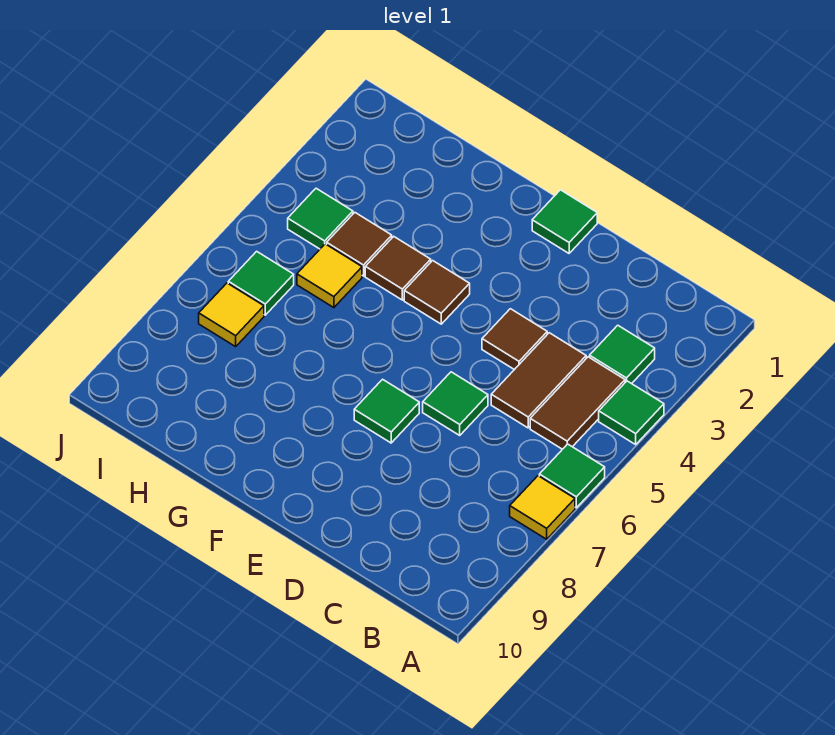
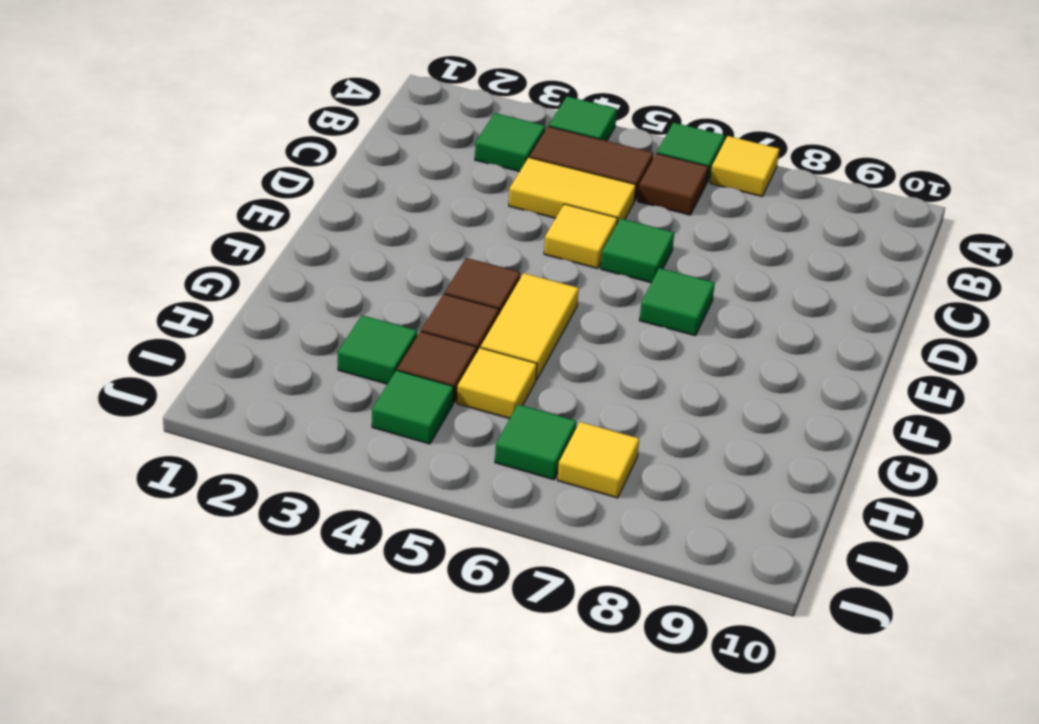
brown 1x2 tile [491,333,586,428] -> yellow 1x2 tile [509,158,636,223]
brown 1x1 tile [482,309,547,370] -> brown 1x1 tile moved to [638,153,708,215]
none -> yellow 1x1 tile [544,204,617,269]
green 1x1 tile [532,190,597,253] -> green 1x1 tile moved to [338,315,417,384]
none -> yellow 1x2 tile [481,273,579,380]

